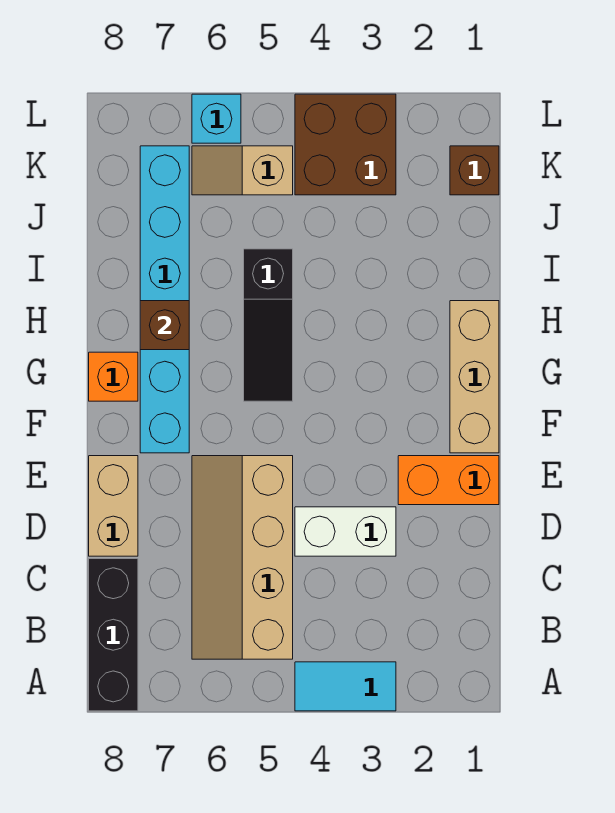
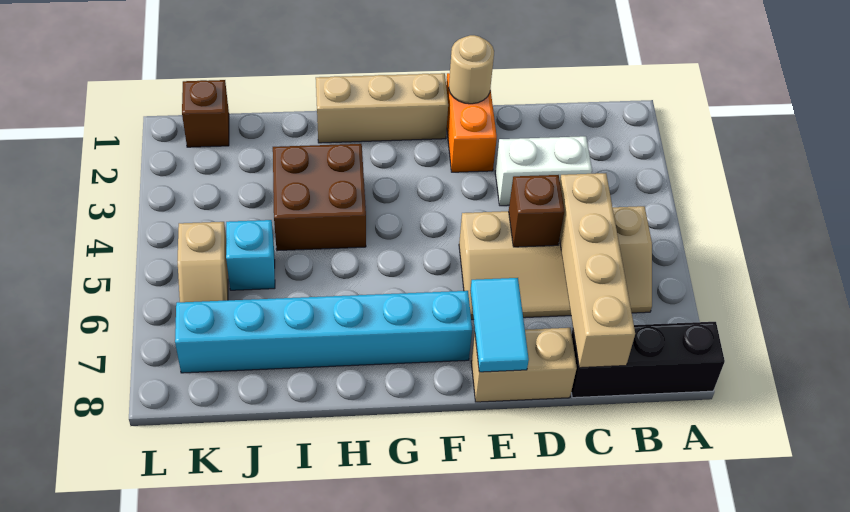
cyan 1x2 tile [295,662,396,711] -> cyan 1x2 tile moved to [470,278,529,372]
none -> tan 1x4 brick [559,173,635,368]
white 1x2 brick [295,507,396,556] -> white 1x2 brick turned to [495,136,592,206]
none -> tan 1x1 round brick [449,35,494,104]
black 1x3 slope [244,249,293,401] -> none
orange 1x1 brick [89,352,138,401] -> none
brown 1x1 brick [140,301,189,350] -> brown 1x1 brick moved to [509,175,564,247]
brown 2x2 brick [295,94,396,195] -> brown 2x2 brick moved to [273,144,366,251]
cyan 1x1 brick [192,94,241,143] -> cyan 1x1 brick moved to [226,220,275,290]

